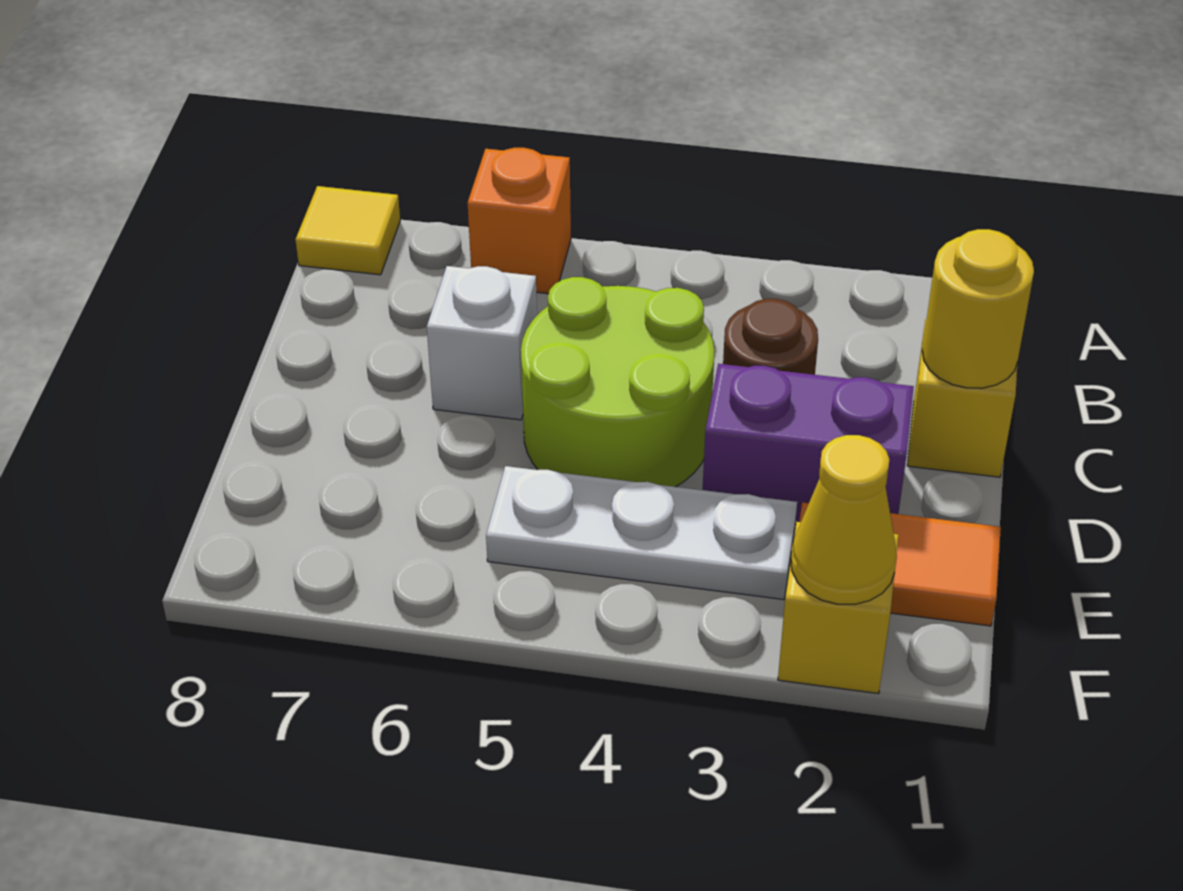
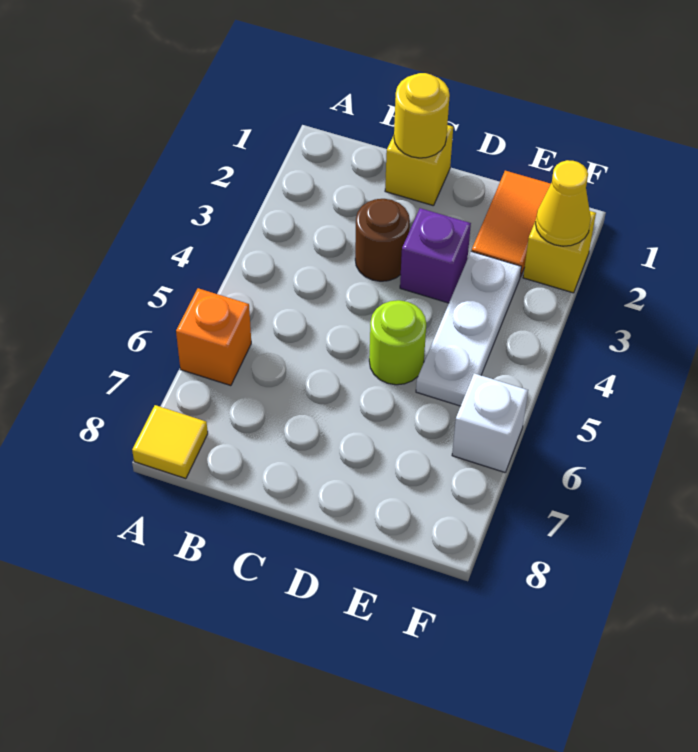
lime 2x2 round brick [521,277,714,487] -> lime 1x1 round brick [369,300,426,385]
white 1x1 brick [427,266,537,420] -> white 1x1 brick moved to [452,373,528,472]
purple 1x2 brick [703,364,914,525] -> purple 1x1 brick [400,208,471,303]

